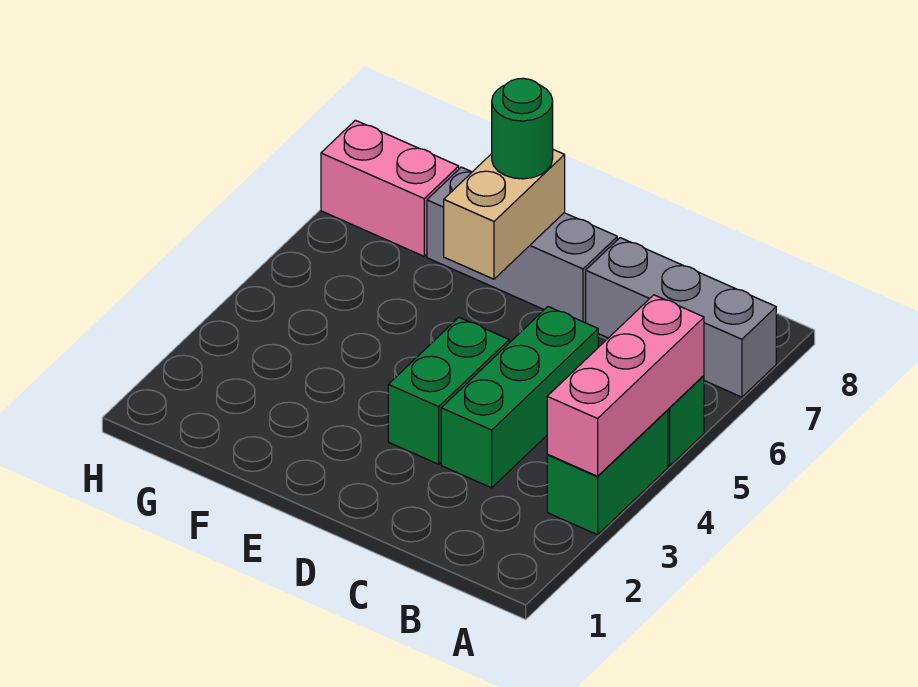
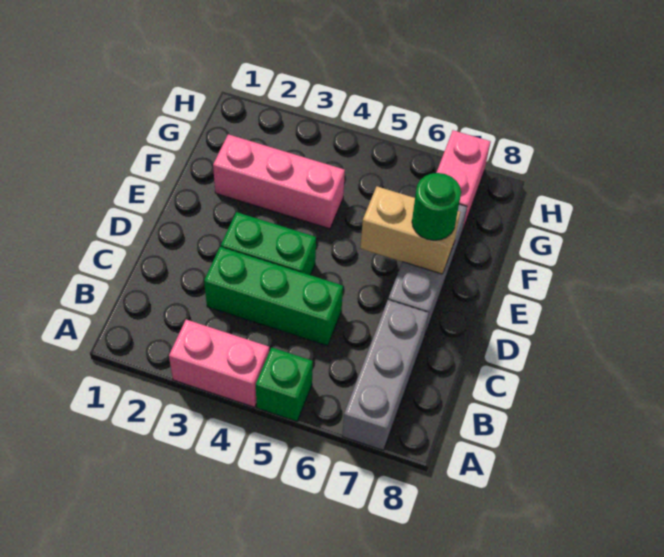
green 1x2 brick [547,410,668,535] -> pink 1x2 brick [169,320,269,407]
pink 1x3 brick [547,295,704,476] -> pink 1x3 brick moved to [213,134,345,229]

